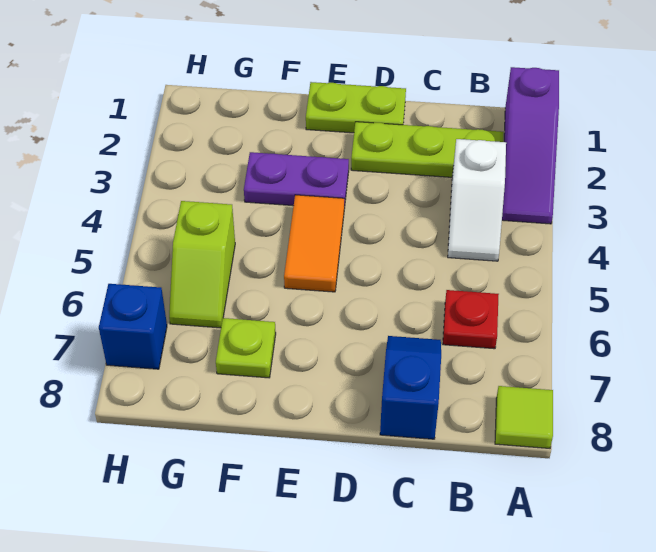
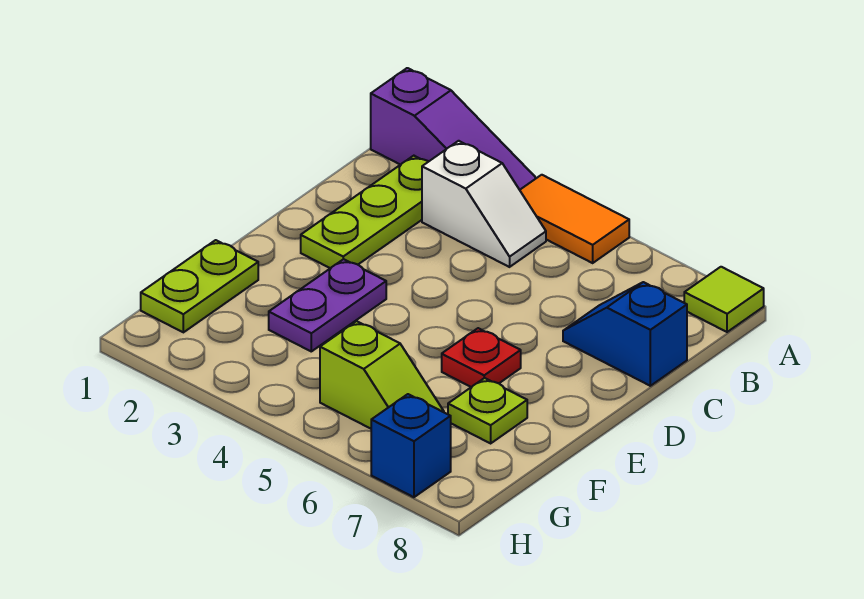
red 1x1 plate [443,290,499,349] -> red 1x1 plate moved to [442,328,521,387]
lime 1x2 plate [306,82,406,133] -> lime 1x2 plate moved to [141,240,258,332]
orange 1x2 tile [284,195,344,292] -> orange 1x2 tile moved to [520,175,629,263]

